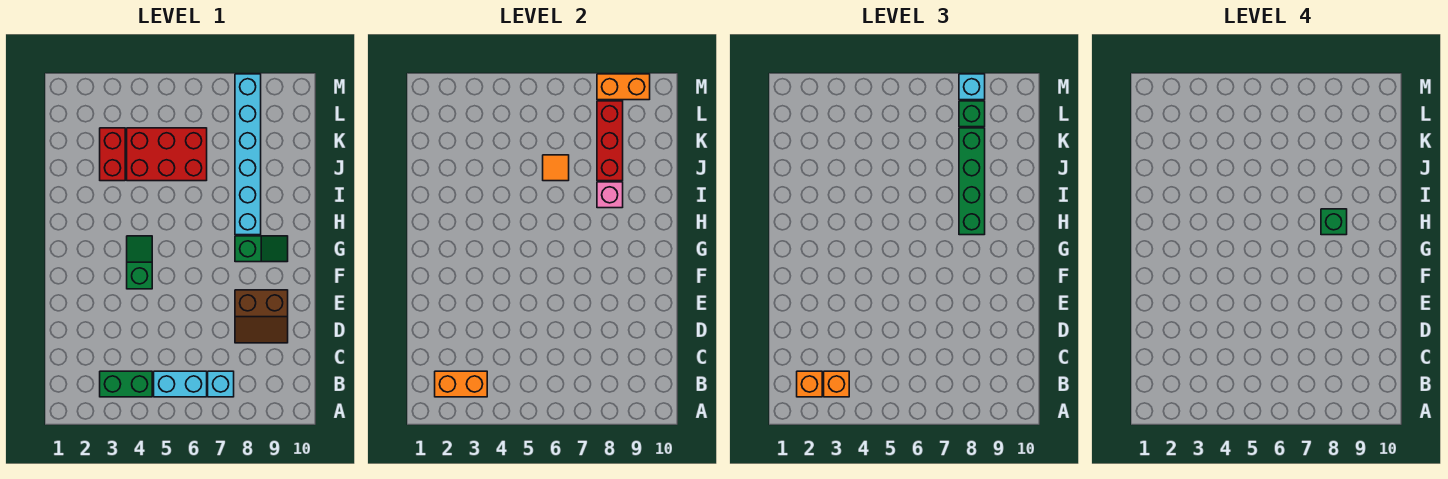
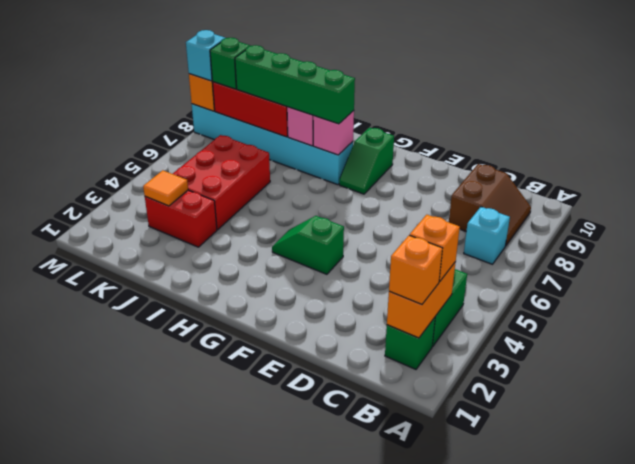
cyan 1x2 brick [154,371,207,397] -> none
brown 2x2 slope [235,290,288,343] -> brown 2x2 slope moved to [449,164,531,246]
green 1x2 slope [235,236,288,262] -> green 1x2 slope turned to [339,128,394,194]
none -> pink 1x1 brick [313,111,354,155]
green 1x1 brick [1321,209,1347,235] -> green 1x1 brick moved to [385,318,435,369]
orange 1x1 tile [543,155,569,181] -> orange 1x1 tile moved to [143,170,188,206]

